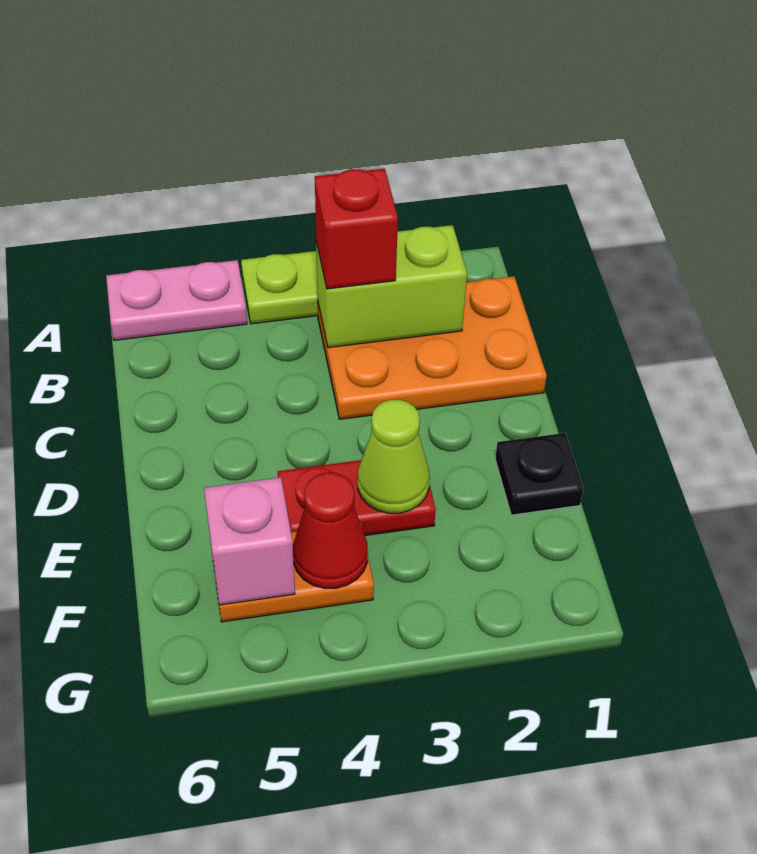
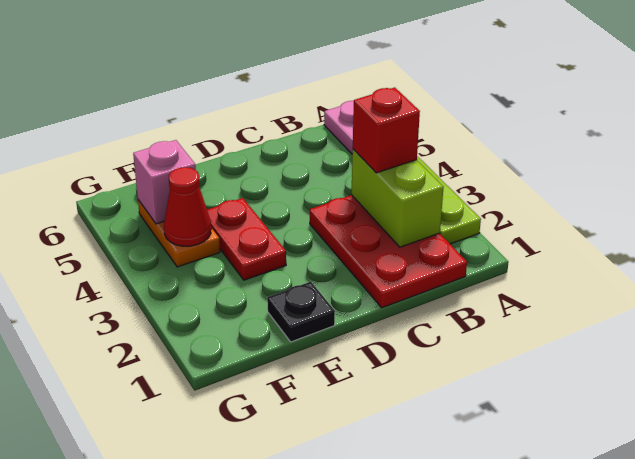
orange 2x3 plate [318,276,547,419] -> red 2x3 plate [310,195,467,308]
lime 1x1 cone [358,400,430,513] -> none

